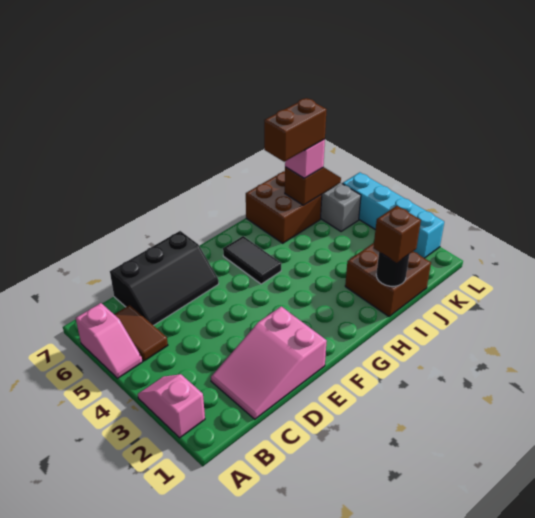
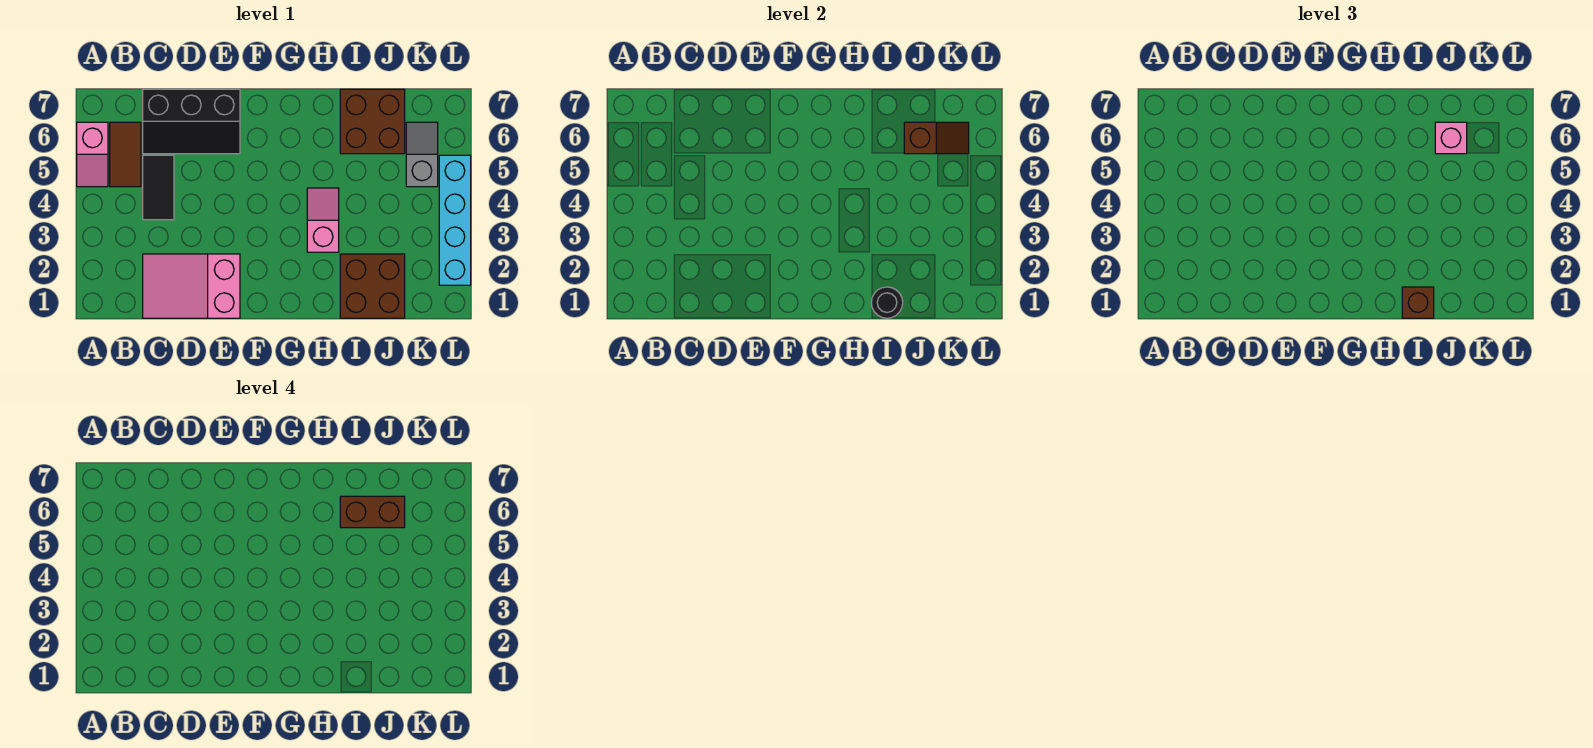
pink 1x2 slope [138,374,205,438] -> pink 1x2 slope moved to [307,188,339,252]
black 1x2 tile [223,236,281,284] -> black 1x2 tile moved to [143,155,174,220]

